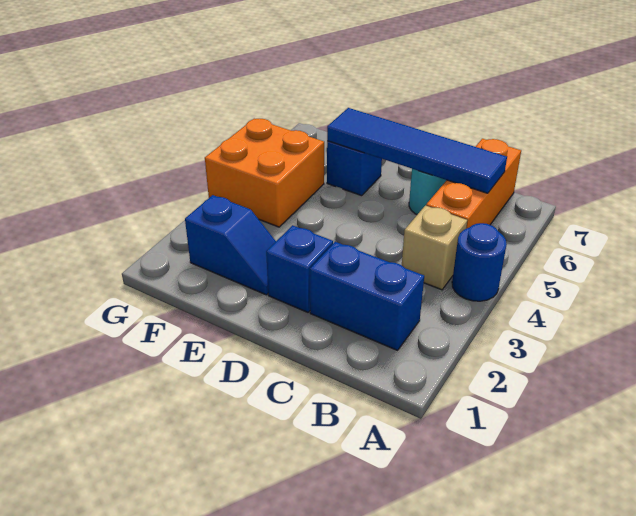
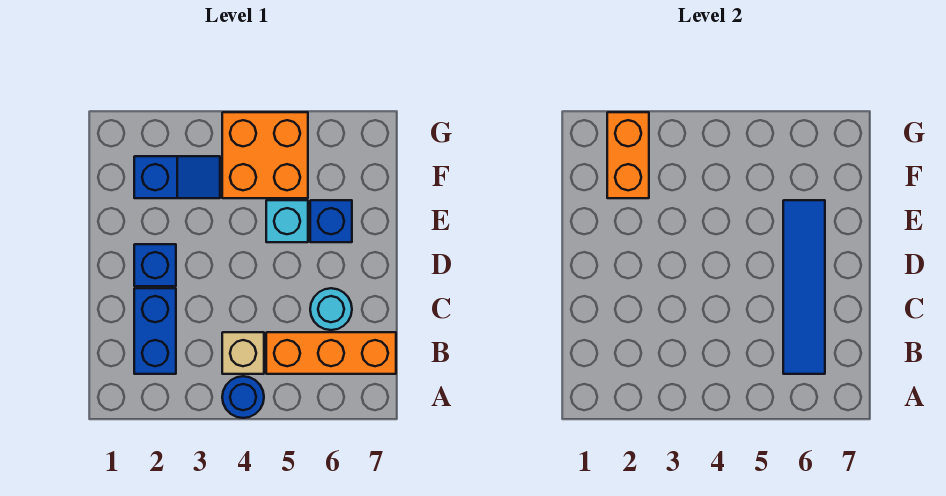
blue 1x2 slope [185,195,276,295] -> blue 1x2 slope turned to [134,156,220,198]
none -> cyan 1x1 brick [266,200,308,242]
none -> orange 1x2 brick [607,112,649,198]

